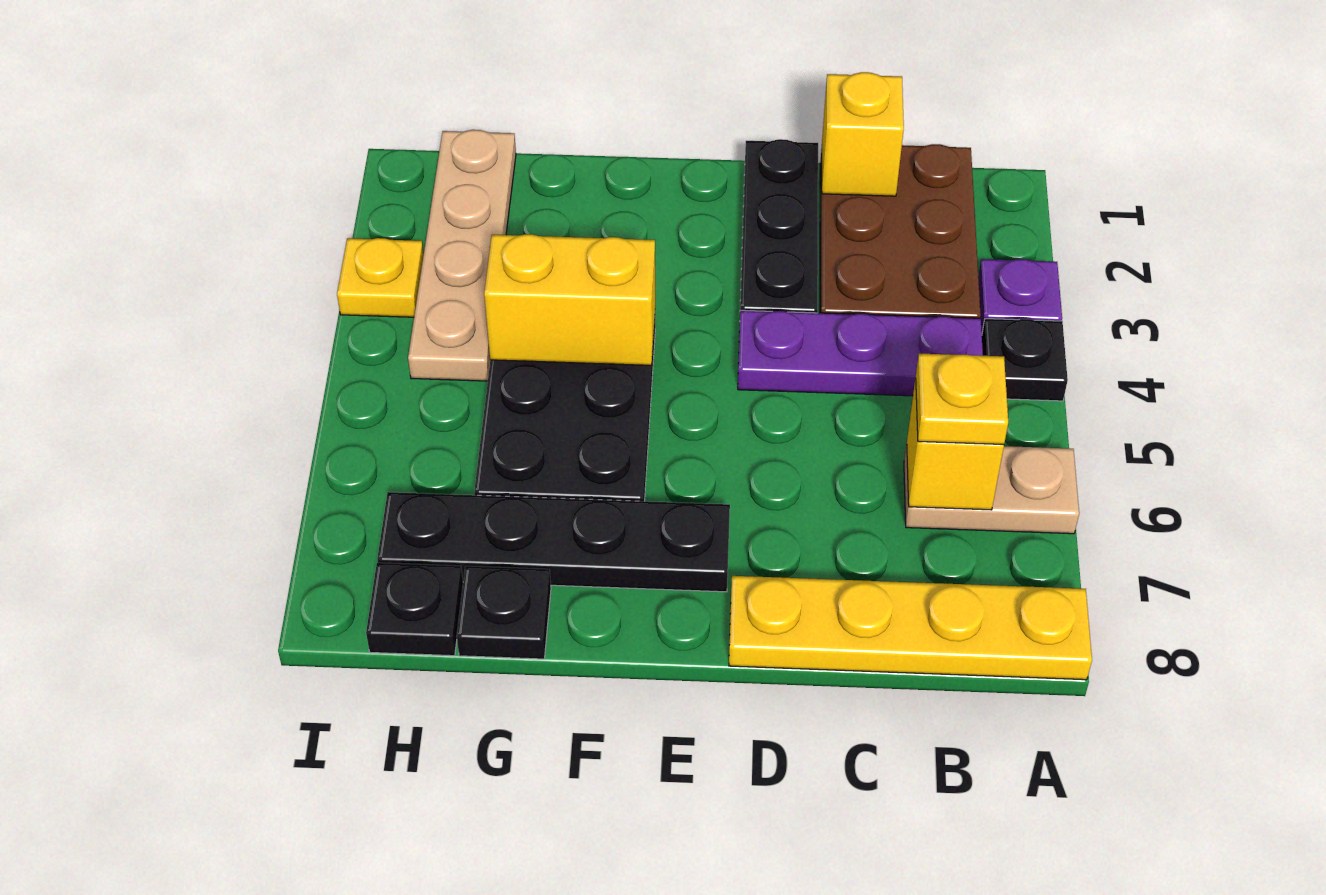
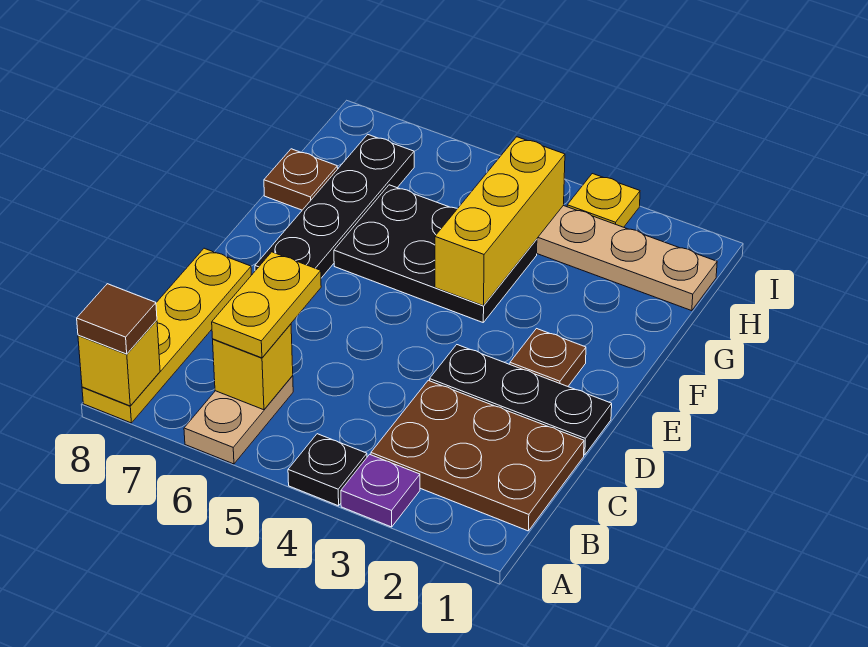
none -> brown 1x1 tile [77,284,157,354]
purple 1x3 plate [738,310,983,396] -> none
yellow 1x1 plate [916,353,1008,445] -> yellow 1x2 plate [212,252,321,358]
yellow 1x1 brick [822,72,904,196] -> yellow 1x1 brick moved to [78,320,160,406]
none -> brown 1x1 plate [510,329,586,386]
yellow 1x2 brick [484,234,655,365] -> yellow 1x3 brick [435,137,565,306]
black 1x1 plate [457,566,551,659] -> brown 1x1 plate [264,149,338,210]
black 1x1 plate [366,563,463,656] -> none

